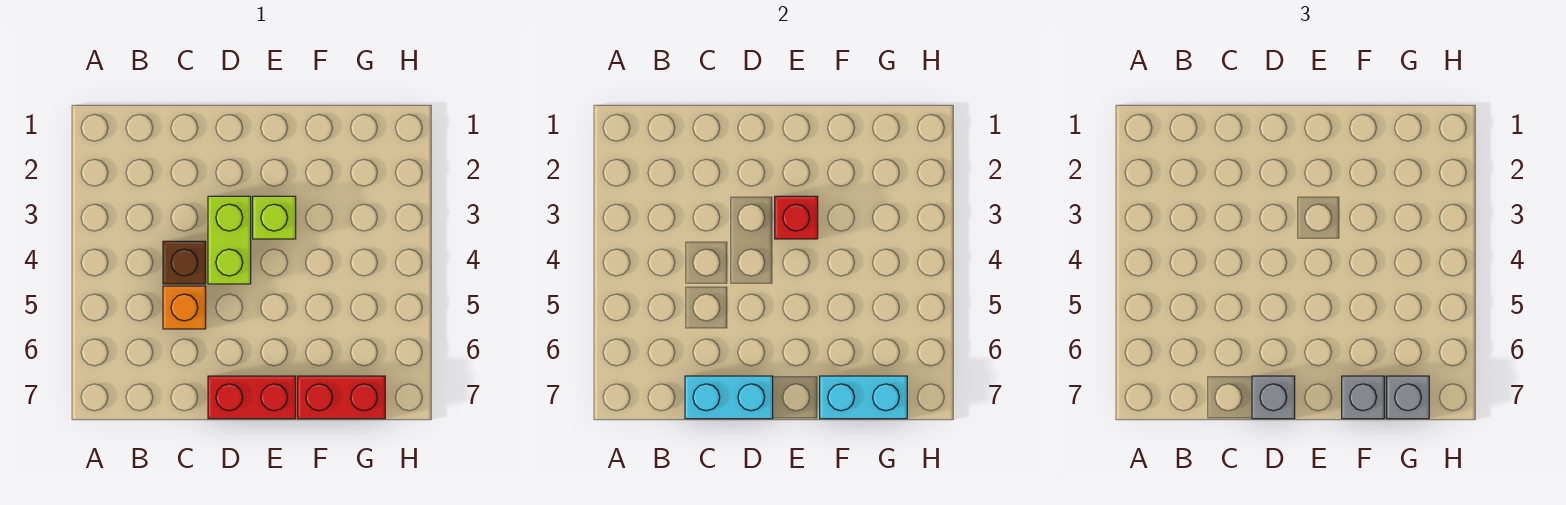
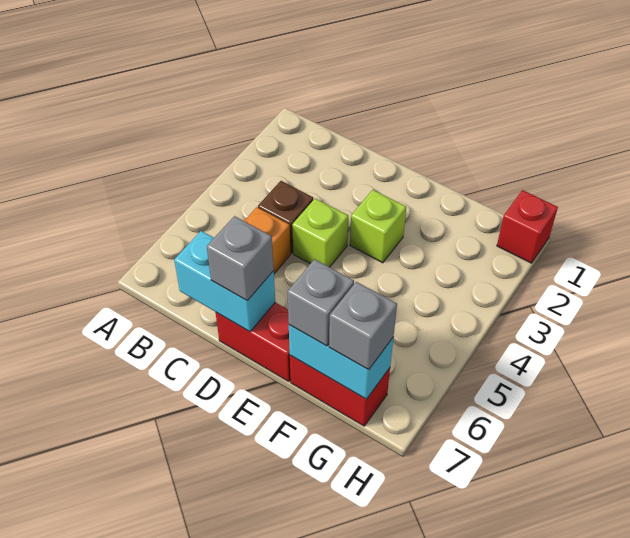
lime 1x2 brick [208,196,251,284] -> lime 1x1 brick [292,198,348,267]
red 1x1 brick [775,196,818,239] -> red 1x1 brick moved to [497,190,558,263]

